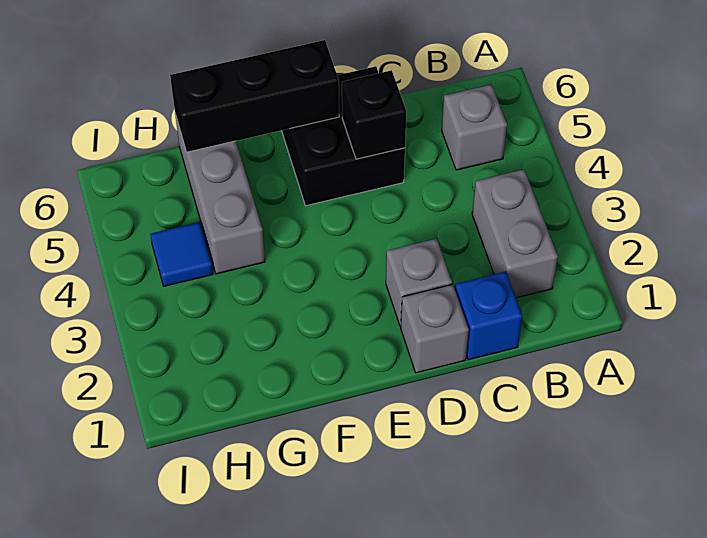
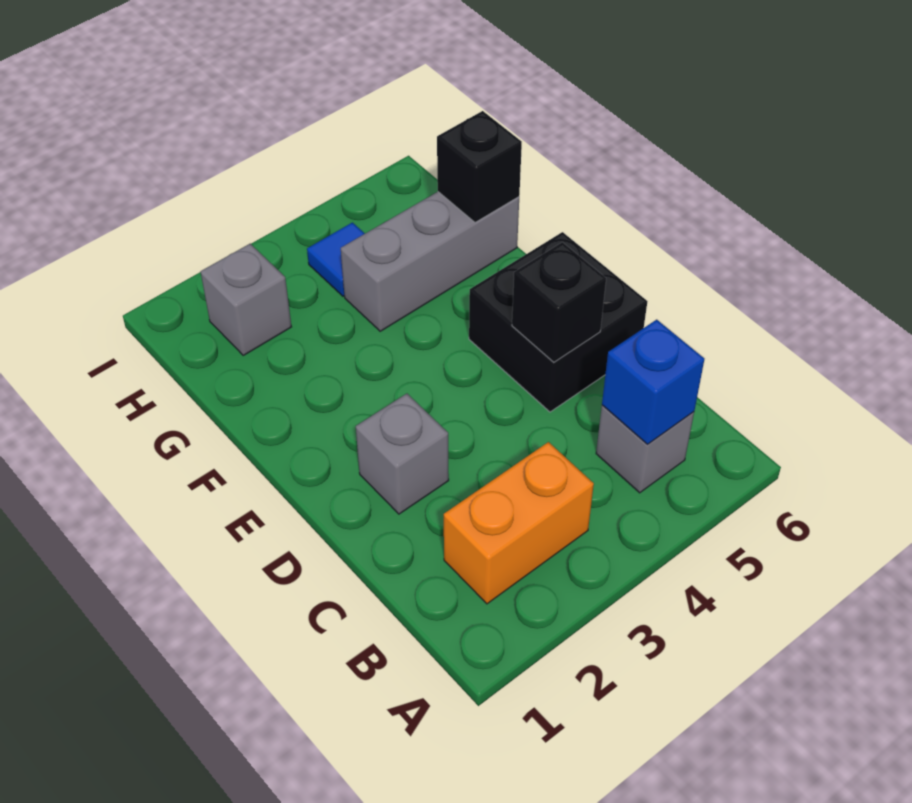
grey 1x2 brick [472,169,558,298] -> orange 1x2 brick [444,442,594,604]
blue 1x1 brick [455,272,522,360] -> blue 1x1 brick moved to [602,320,704,444]
grey 1x1 brick [401,285,469,373] -> grey 1x1 brick moved to [201,244,291,355]
black 1x3 brick [170,40,339,152] -> black 1x1 brick [437,111,522,223]

